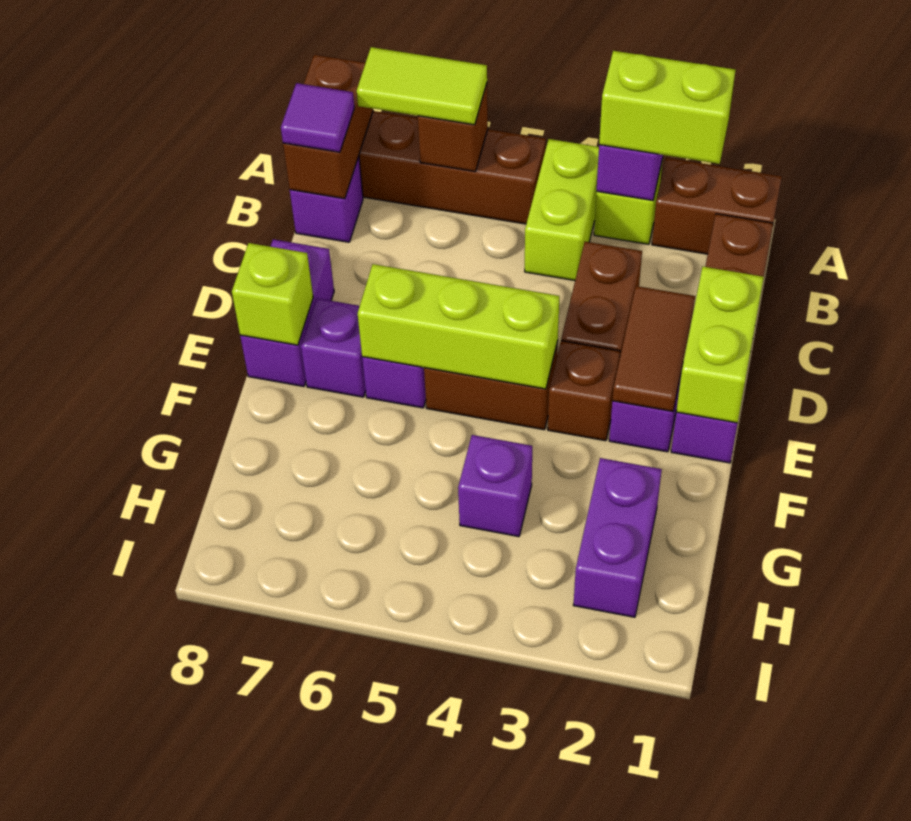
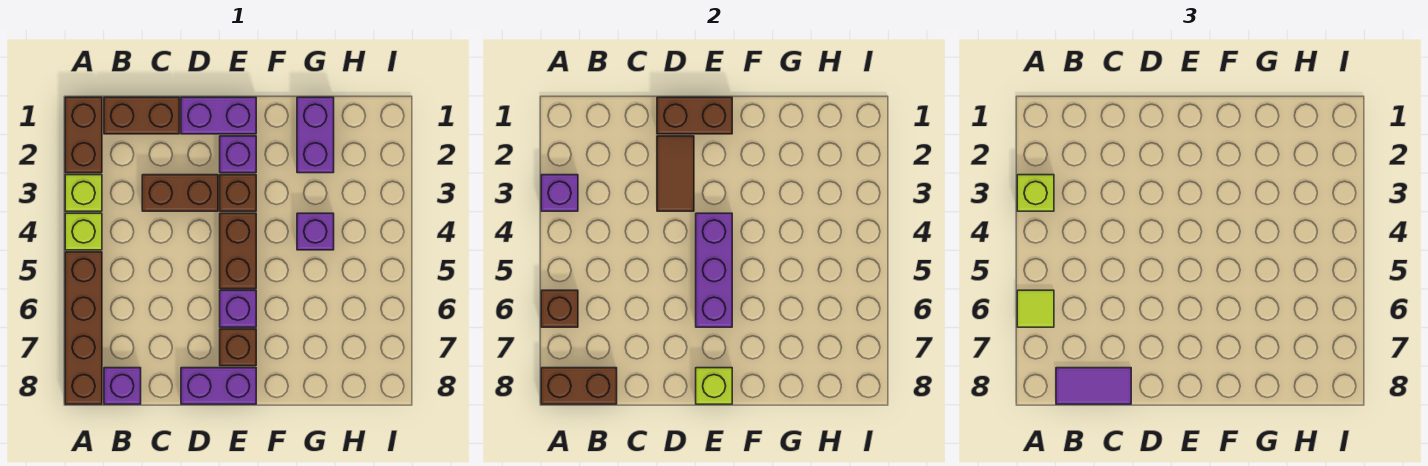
lime 1x2 brick [599,51,735,164] -> lime 1x1 brick [1017,175,1054,211]
lime 1x2 brick [525,139,599,281] -> lime 1x1 brick [65,213,102,250]
lime 1x2 tile [357,47,487,125] -> lime 1x1 tile [1017,290,1054,327]
purple 1x1 tile [281,83,354,152] -> purple 1x2 tile [1056,368,1131,404]
lime 1x2 brick [676,267,764,423] -> brown 1x2 brick [657,97,732,134]
brown 1x2 tile [612,286,695,411] -> brown 1x2 tile turned to [657,136,694,211]
lime 1x3 brick [358,264,559,389] -> purple 1x3 brick [696,213,732,327]
purple 1x1 brick [301,298,366,397] -> brown 1x1 brick [220,329,256,366]
purple 1x2 brick [574,458,662,617] -> purple 1x2 brick turned to [297,97,334,173]

